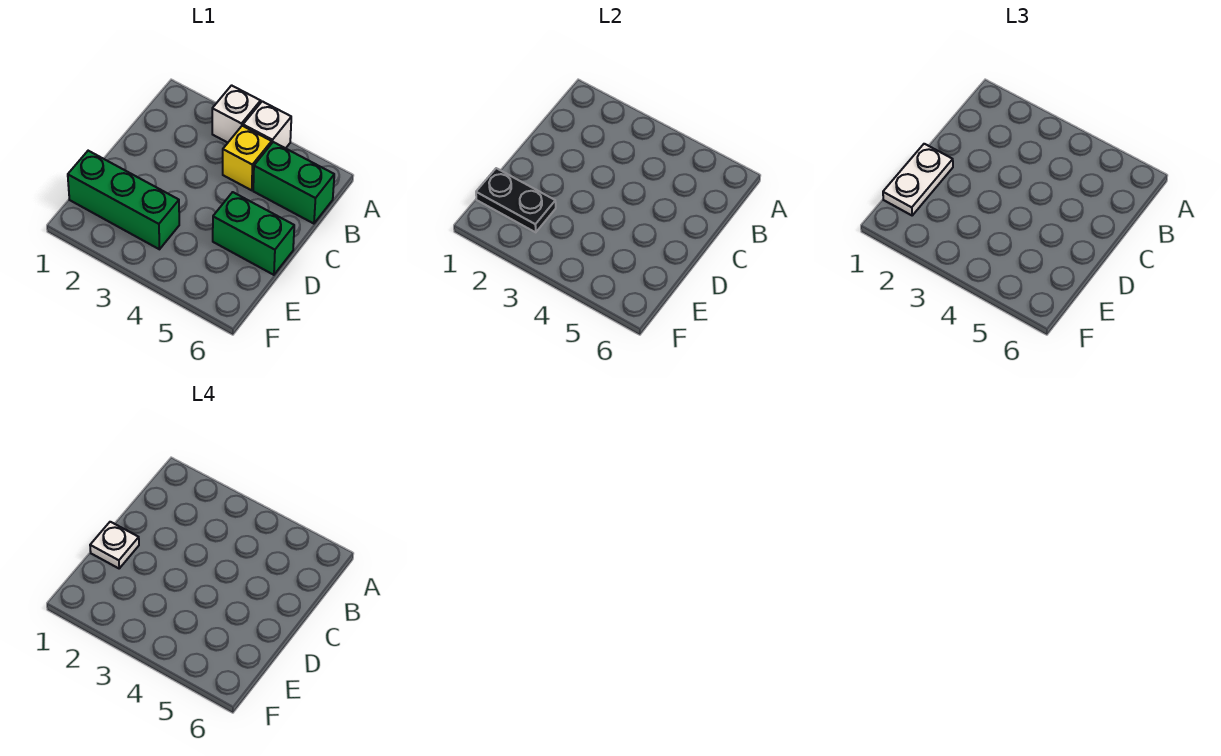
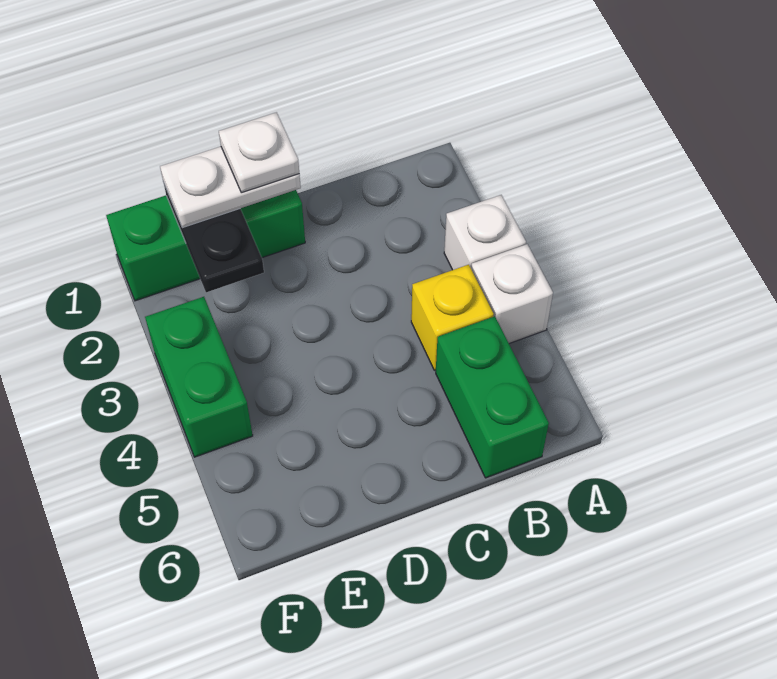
green 1x2 brick [213,192,294,275] -> green 1x2 brick moved to [145,297,253,457]
green 1x3 brick [68,151,179,249] -> green 1x3 brick turned to [106,190,305,301]

